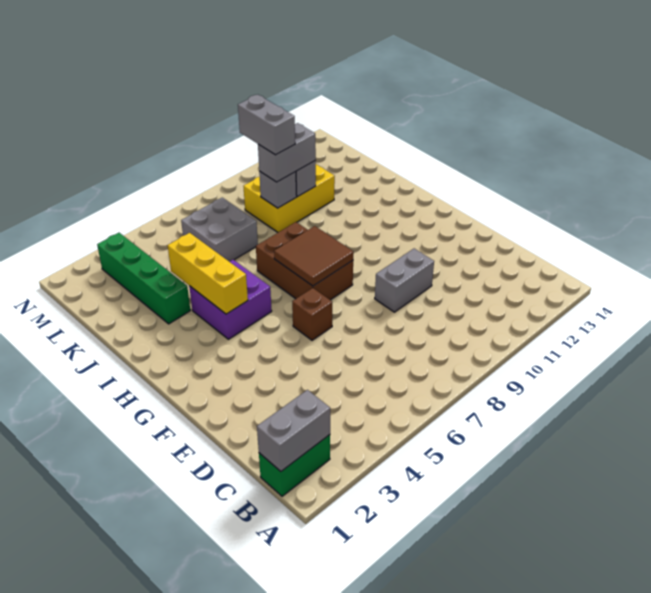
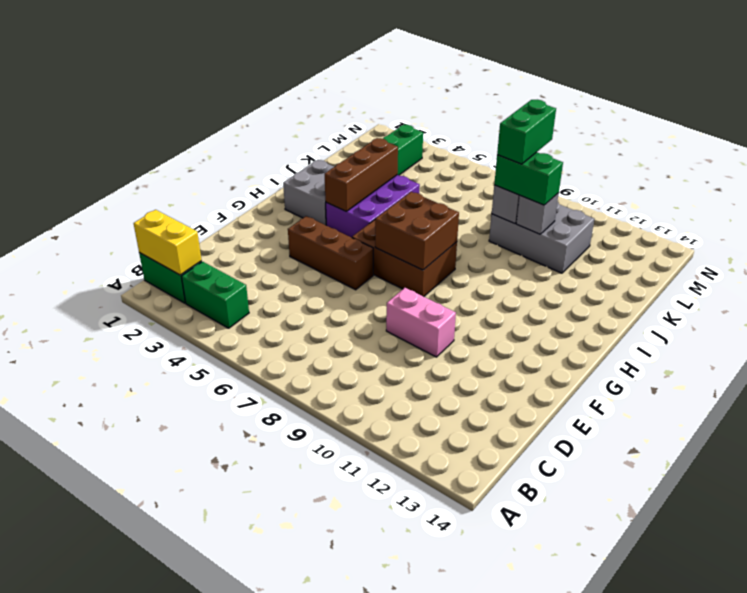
grey 1x2 brick [257,390,330,471] -> yellow 1x2 brick [134,210,202,275]
none -> green 1x2 brick [181,262,249,328]
grey 1x2 brick [375,249,434,312] -> pink 1x2 brick [386,288,456,357]
brown 1x1 brick [292,288,332,340] -> brown 1x3 brick [288,216,373,290]
brown 2x3 brick [256,222,353,300] -> brown 2x3 brick turned to [352,220,457,297]
brown 2x2 tile [274,226,354,286] -> brown 2x2 brick [375,192,459,270]
purple 2x2 brick [189,260,272,339] -> purple 2x3 brick [326,175,420,238]
yellow 1x3 brick [168,233,248,314] -> brown 1x3 brick [325,138,398,211]
grey 2x2 brick [181,198,258,262] -> grey 2x2 brick moved to [283,160,334,225]
yellow 2x3 brick [243,164,335,232] -> grey 2x3 brick [489,202,594,273]
grey 1x2 brick [258,123,316,182] -> green 1x2 brick [494,152,563,205]
grey 1x2 brick [238,95,295,155] -> green 1x2 brick [497,100,556,164]

